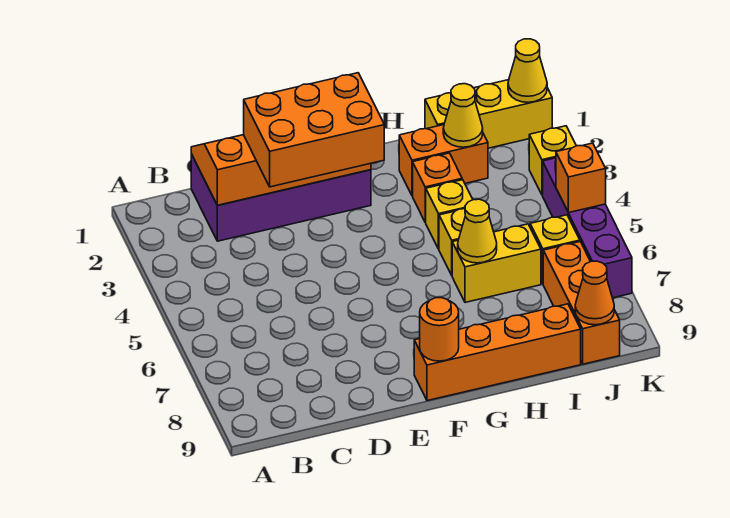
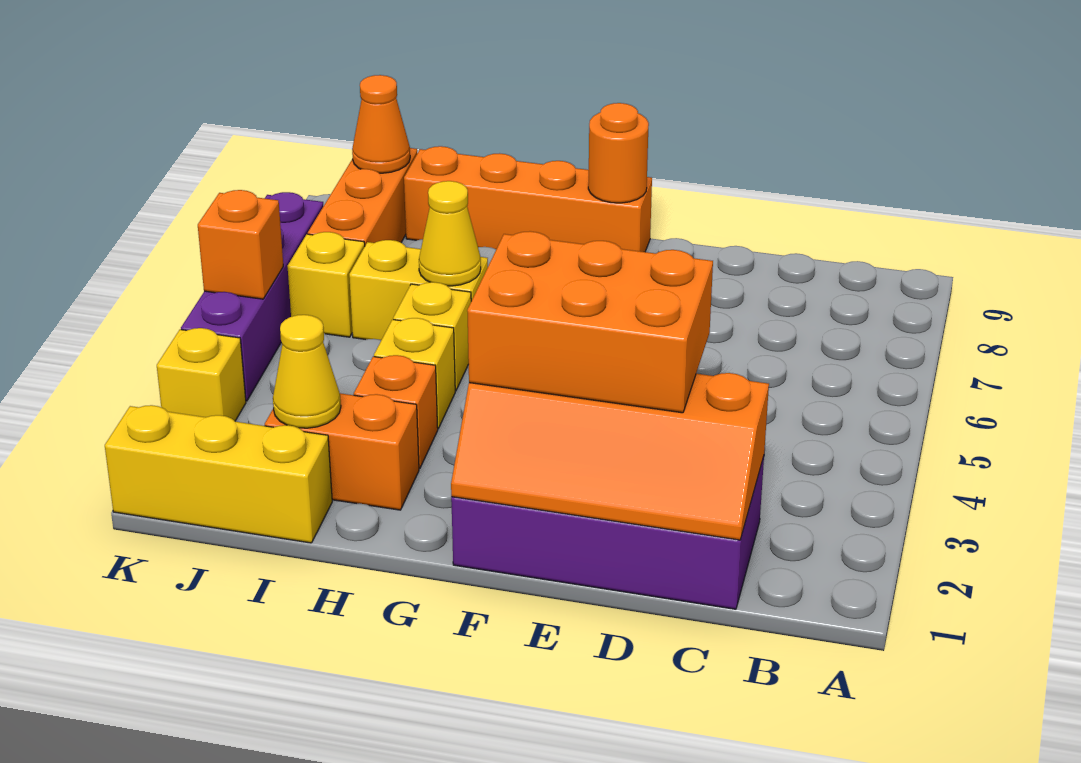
yellow 1x1 cone [508,39,547,102] -> none

